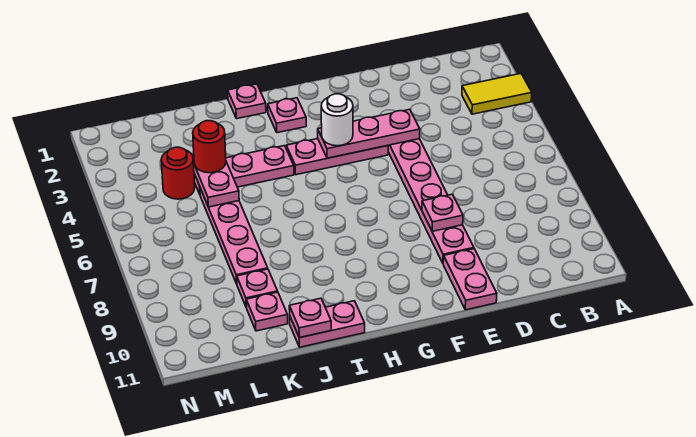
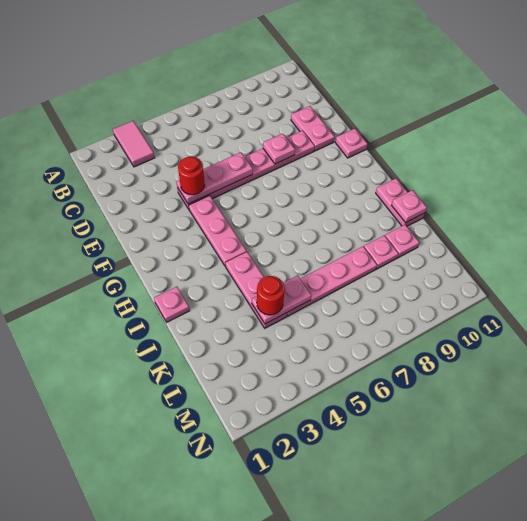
yellow 1x2 tile [462,74,532,114] -> pink 1x2 tile [113,121,155,167]
pink 1x3 plate [318,109,420,158] -> pink 1x3 plate turned to [177,152,253,204]
pink 1x2 plate [443,249,497,310] -> pink 1x2 plate turned to [291,106,335,151]
white 1x1 round brick [321,94,353,146] -> none
pink 1x1 plate [268,98,306,133] -> pink 1x1 plate moved to [335,129,368,158]
red 1x1 round brick [161,147,195,199] -> red 1x1 round brick moved to [178,157,205,195]

